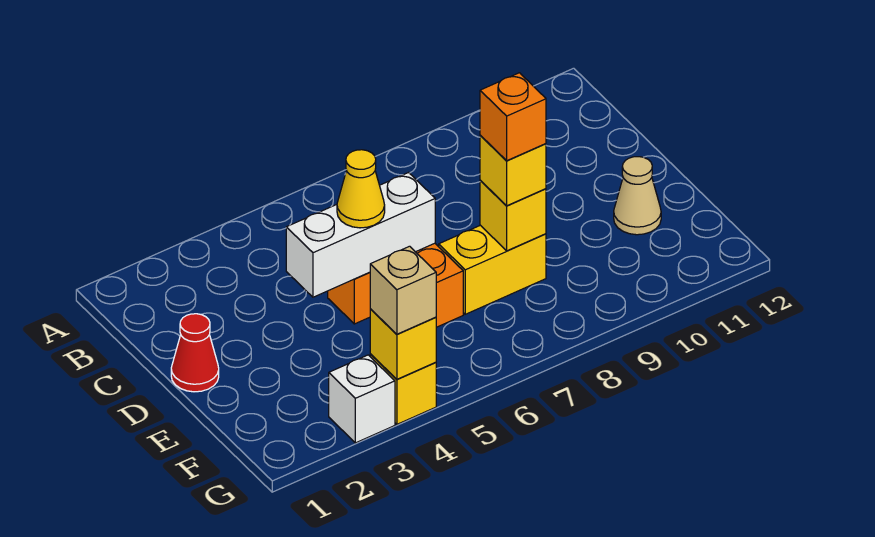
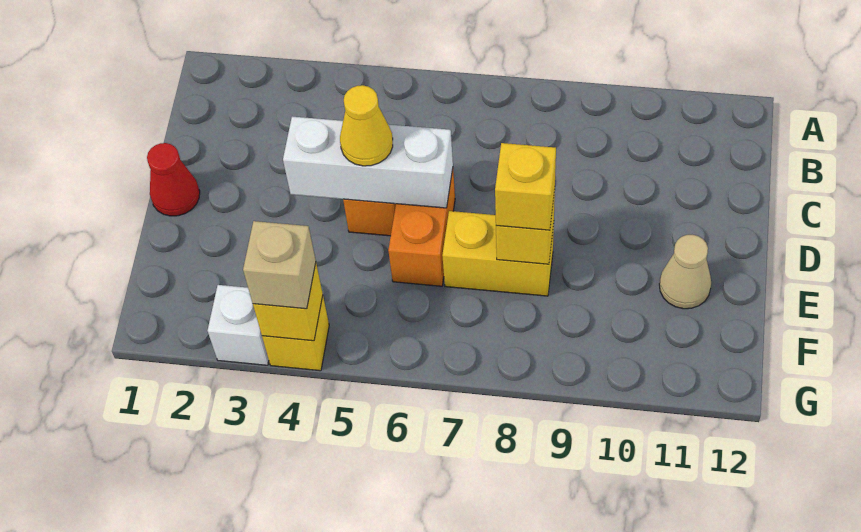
orange 1x1 brick [480,73,546,161] -> none

